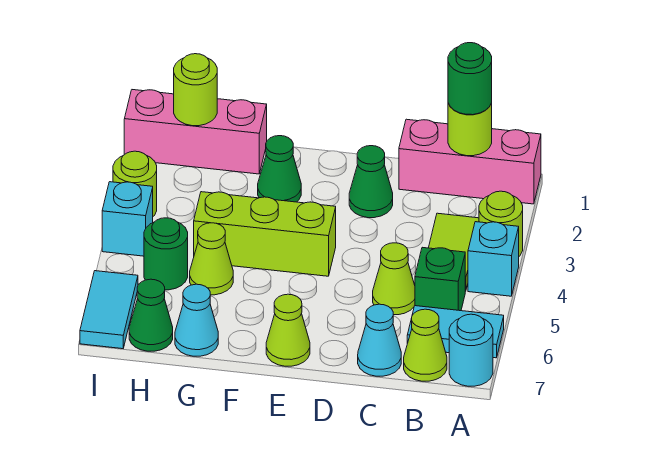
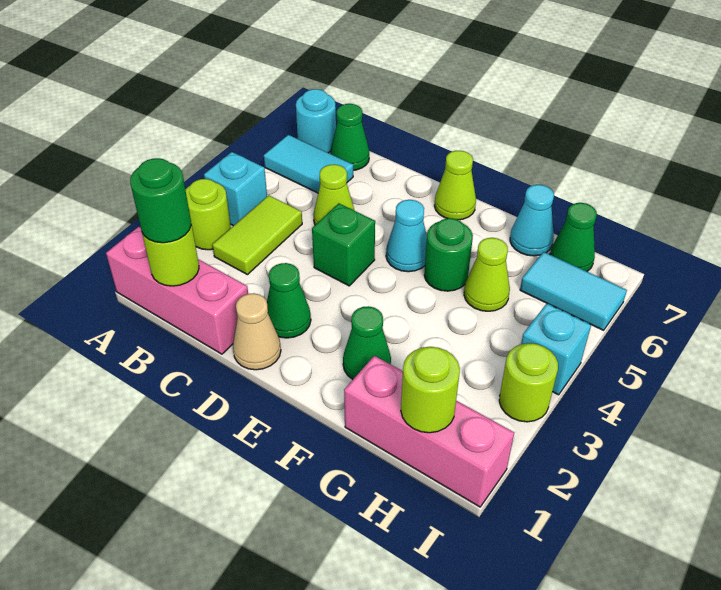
green 1x1 brick [415,247,465,311] -> green 1x1 brick moved to [312,203,375,286]
lime 1x1 cone [404,309,447,381] -> green 1x1 cone [330,104,369,170]
cyan 1x1 cone [358,304,401,376] -> cyan 1x1 cone moved to [386,200,427,272]
none -> tan 1x1 cone [233,293,281,370]
lime 1x3 brick [194,192,336,276] -> none
green 1x1 round brick [144,218,188,290] -> green 1x1 round brick moved to [424,218,473,291]
cyan 1x2 tile [80,271,138,349] -> cyan 1x2 tile turned to [520,252,627,330]

